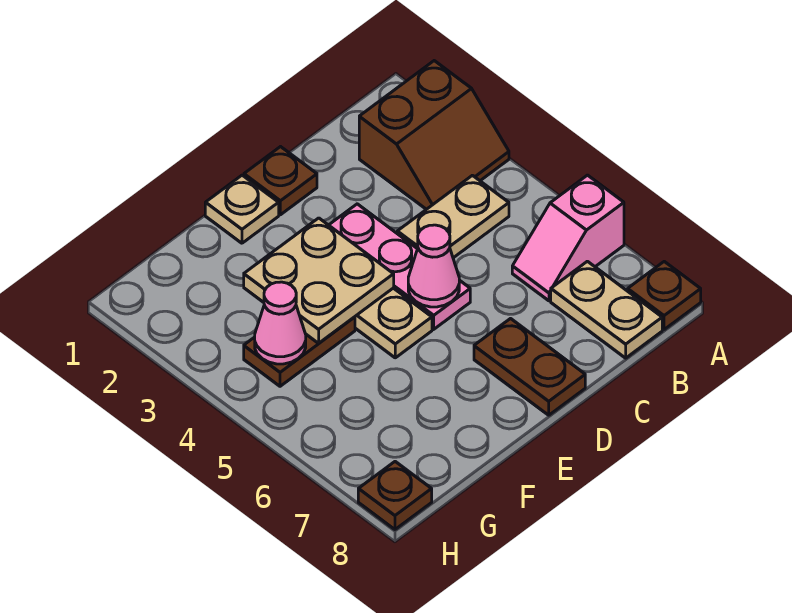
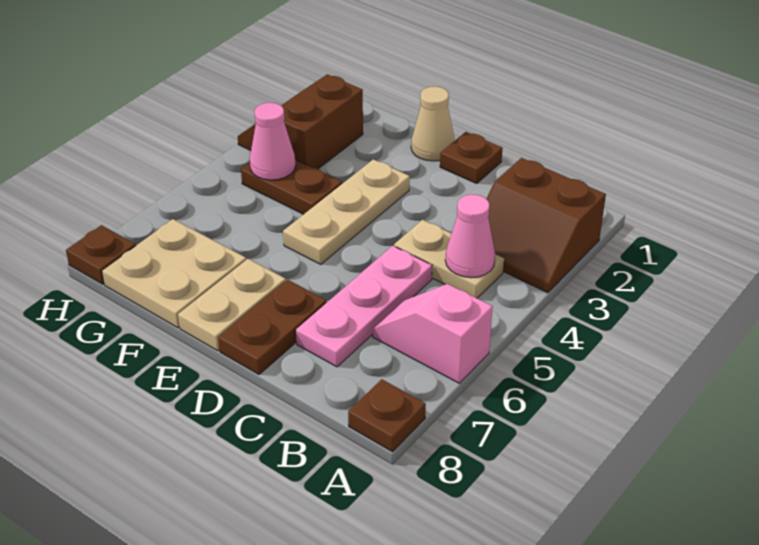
tan 1x2 plate [551,261,662,358] -> tan 1x2 plate moved to [178,259,286,351]
pink 1x3 plate [329,204,470,329] -> pink 1x3 plate moved to [296,246,432,367]
pink 1x1 cone [408,225,459,307] -> pink 1x1 cone moved to [445,195,495,278]
tan 1x1 plate [205,175,279,243] -> tan 1x1 cone [411,87,455,161]
tan 2x2 plate [244,218,394,343] -> tan 2x2 plate moved to [102,219,246,328]
none -> brown 2x2 slope [238,74,363,169]

